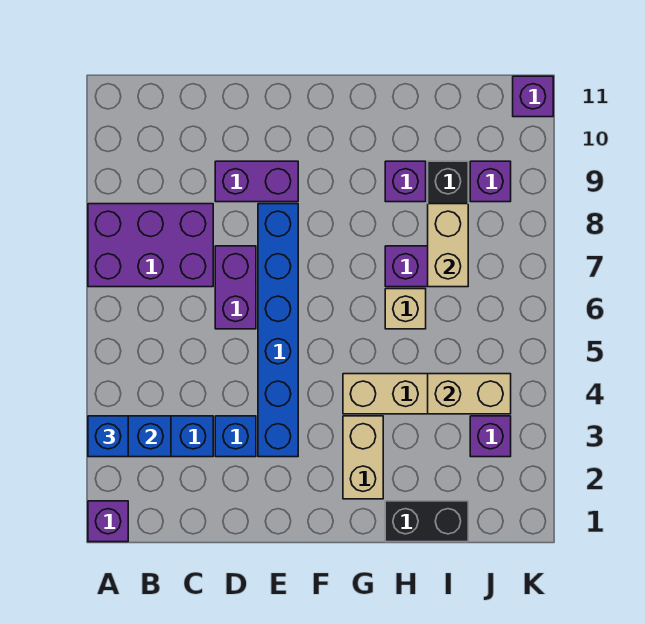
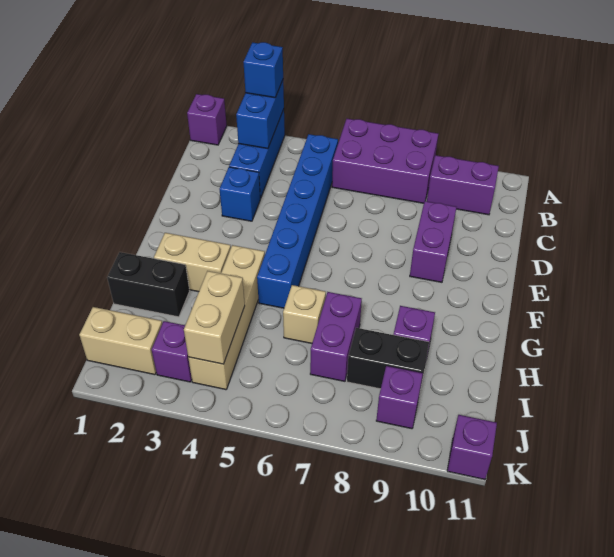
purple 2x3 brick [88,204,213,287] -> purple 2x3 brick turned to [332,119,438,203]
purple 1x2 brick [215,246,256,329] -> purple 1x2 brick moved to [427,155,499,215]
blue 1x6 brick [258,204,298,457] -> blue 1x6 brick turned to [257,134,338,308]
black 1x2 brick [385,501,468,542] -> black 1x2 brick turned to [107,252,190,317]
tan 1x2 brick [428,204,468,287] -> tan 1x2 brick moved to [79,307,162,375]

